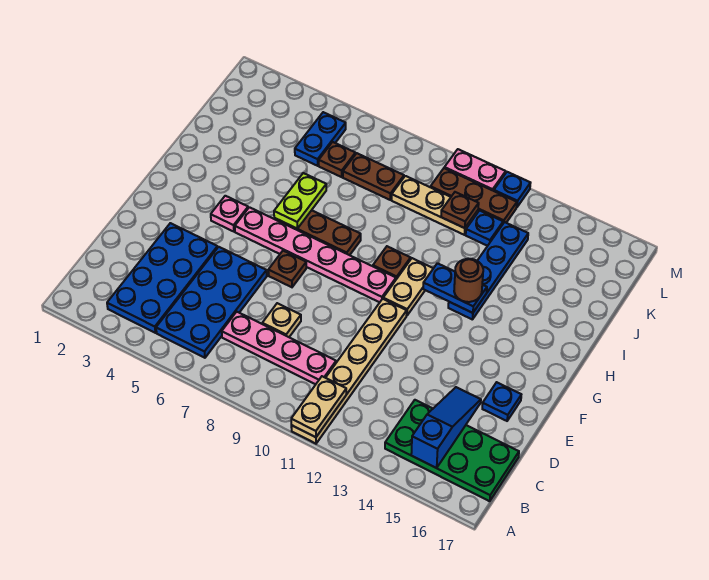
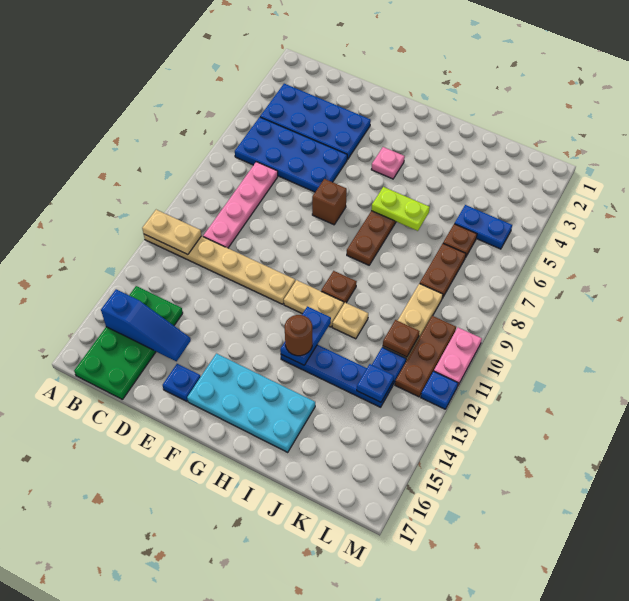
tan 1x1 plate [262,303,301,337] -> tan 1x1 plate moved to [332,303,368,339]
brown 1x1 plate [268,251,307,287] -> brown 1x1 brick [312,179,347,225]
none -> cyan 2x4 plate [187,354,315,452]
pink 1x6 plate [235,207,396,302] -> none
none -> blue 1x1 plate [357,364,394,402]

